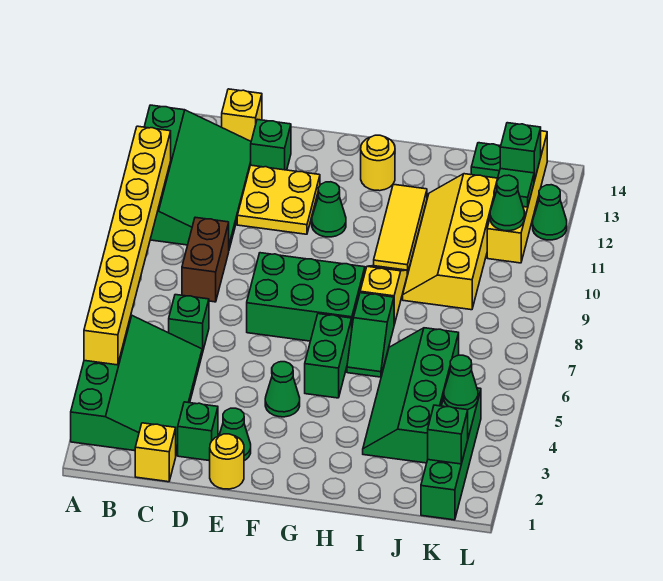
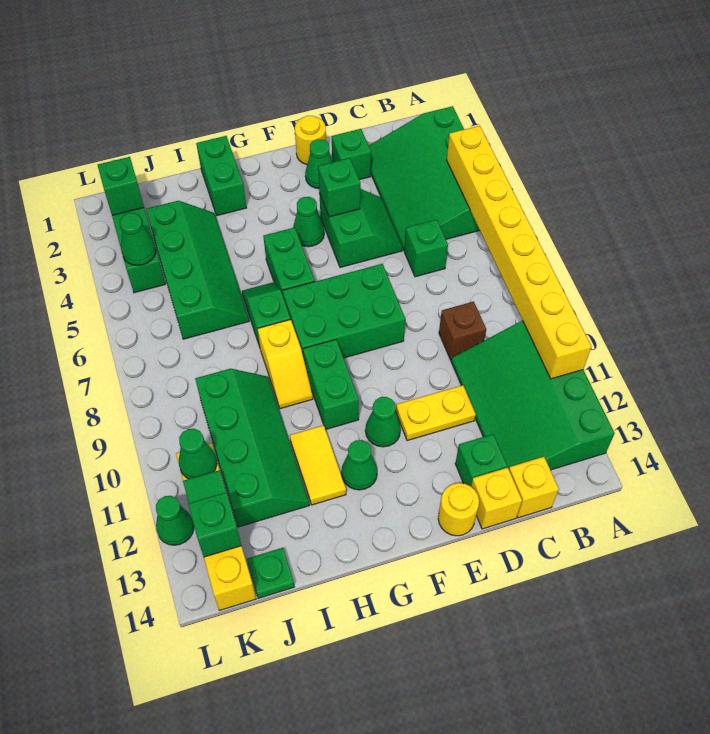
yellow 1x1 brick [135,423,176,482] -> yellow 1x1 brick moved to [471,468,522,529]
brown 1x2 brick [182,217,229,302] -> brown 1x1 brick [439,302,486,360]
none -> green 2x2 slope [319,189,402,267]
yellow 2x2 plate [237,165,320,234] -> yellow 1x2 plate [396,385,476,441]
none -> green 1x1 brick [318,158,360,217]
none -> green 1x2 brick [303,340,359,430]
none -> green 1x1 cone [341,440,377,490]
yellow 1x1 round brick [361,135,395,191] -> yellow 1x1 round brick moved to [438,483,479,536]
none -> green 1x2 brick [196,136,246,216]
yellow 1x3 tile [374,184,427,274] -> yellow 1x2 tile [290,425,346,505]
yellow 2x4 slope [403,174,498,310] -> green 2x4 slope [195,369,310,527]

